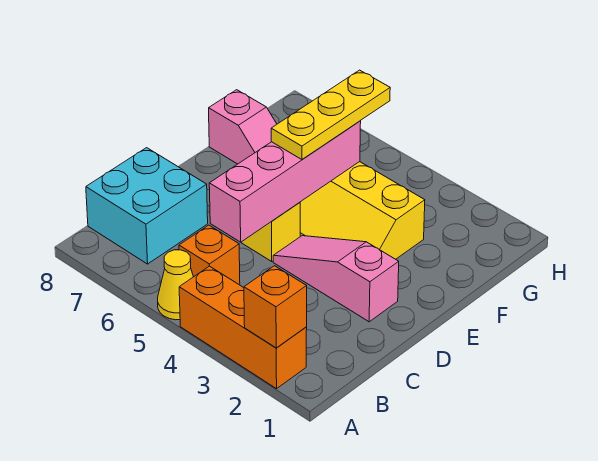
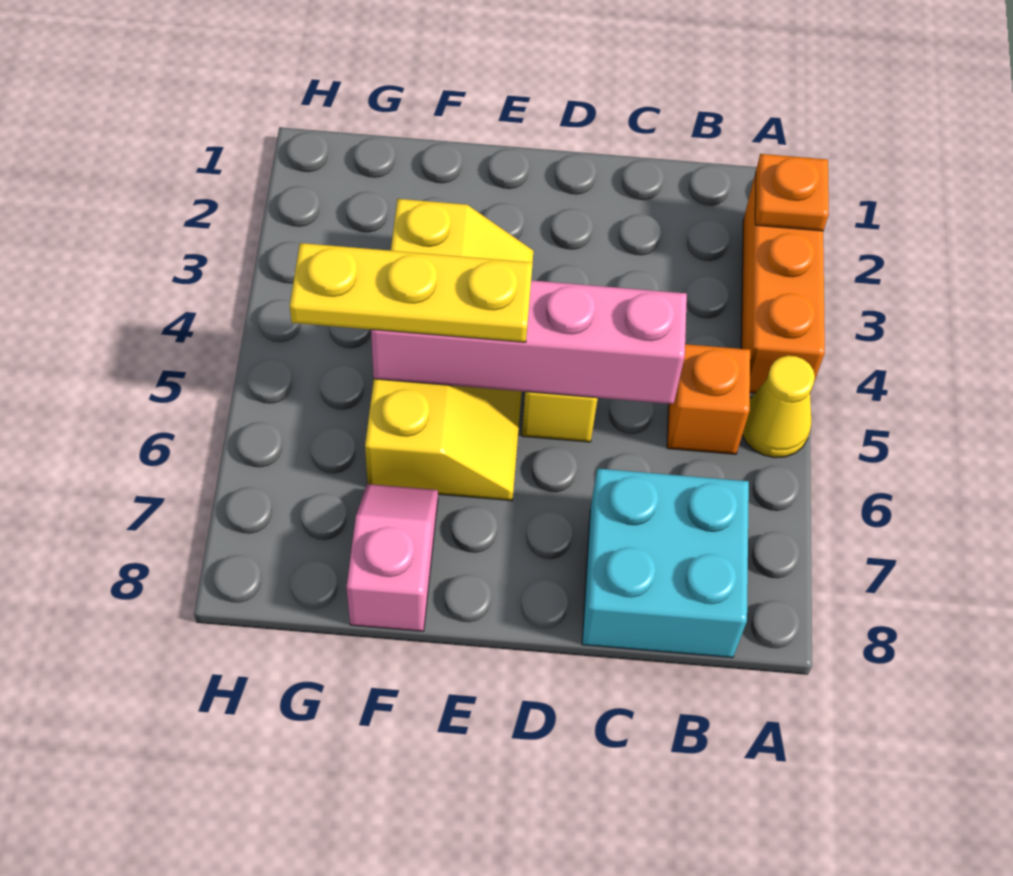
orange 1x1 brick [244,266,307,348] -> orange 1x1 plate [755,154,829,231]
pink 1x3 slope [273,236,399,322] -> none

